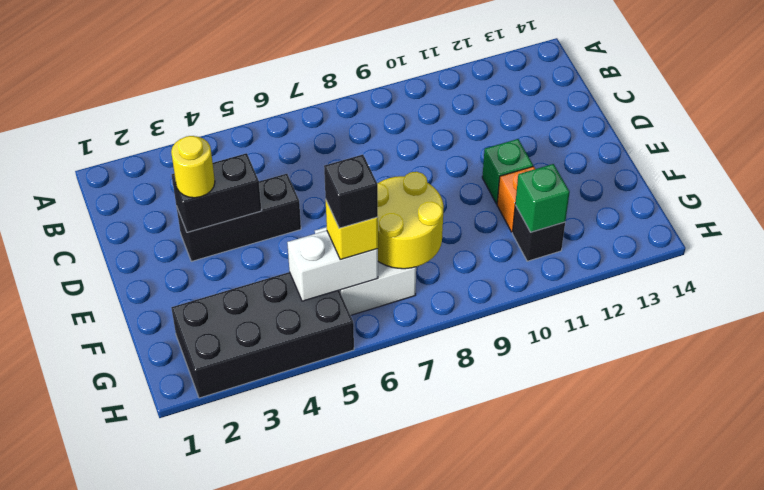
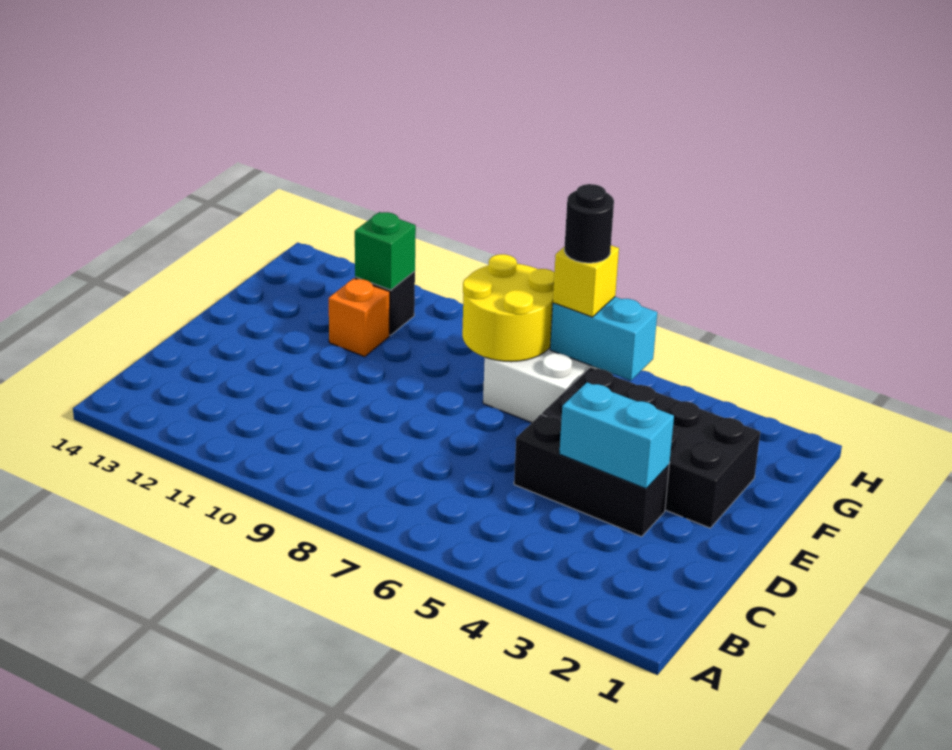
black 1x2 brick [172,153,262,232] -> cyan 1x2 brick [559,382,674,489]
yellow 1x1 round brick [171,136,215,198] -> none
green 1x1 brick [482,139,533,204] -> none
black 2x4 brick [171,272,354,398] -> black 2x4 brick moved to [542,367,760,528]
white 1x2 brick [287,230,378,301] -> cyan 1x2 brick [550,297,657,380]
black 1x1 brick [324,155,378,228] -> black 1x1 round brick [564,184,614,263]

